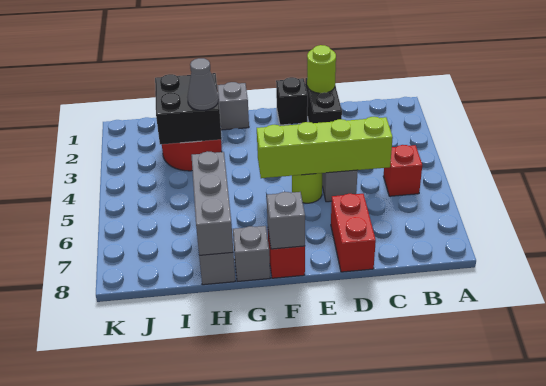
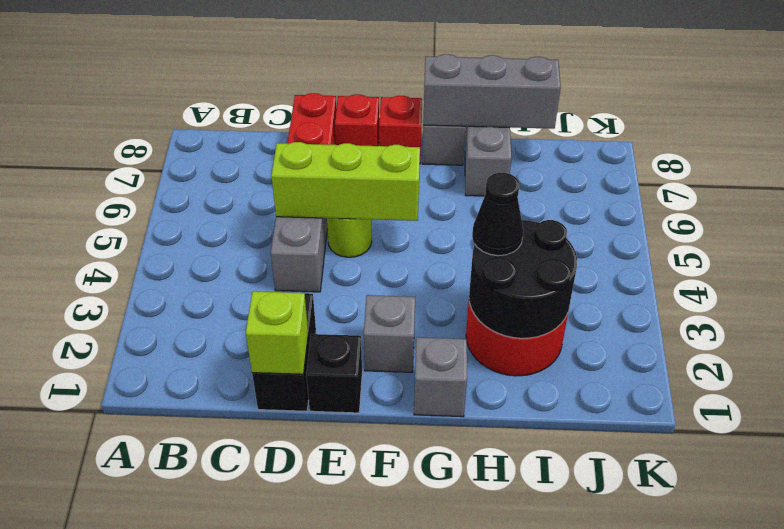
red 1x1 brick [383,145,422,196] -> red 1x1 brick moved to [335,94,379,146]
lime 1x4 brick [257,117,393,178] -> lime 1x3 brick [271,142,420,221]
lime 1x1 round brick [307,45,336,93] -> lime 1x1 brick [246,291,308,374]
grey 1x1 brick [267,192,305,249] -> grey 1x1 brick moved to [364,295,415,372]
black 2x2 brick [155,73,222,144] -> black 2x2 round brick [469,220,577,338]
grey 1x1 cone [187,58,219,110] -> black 1x1 cone [472,172,523,256]
grey 1x3 brick [191,151,233,256] -> grey 1x3 brick turned to [423,54,561,129]

